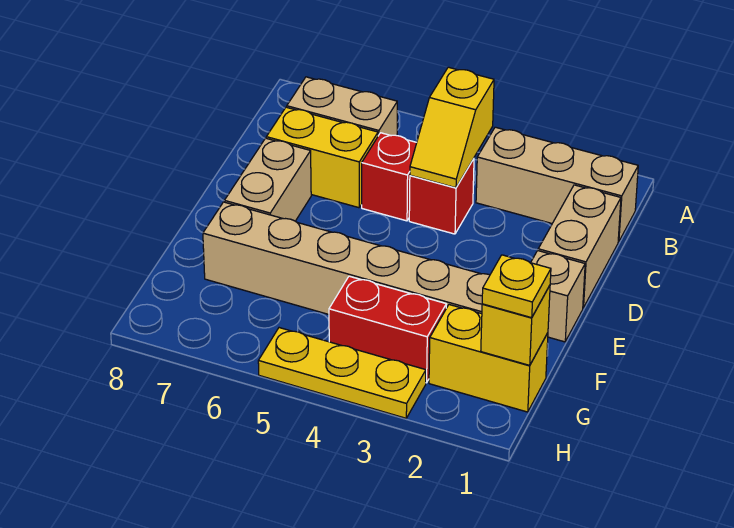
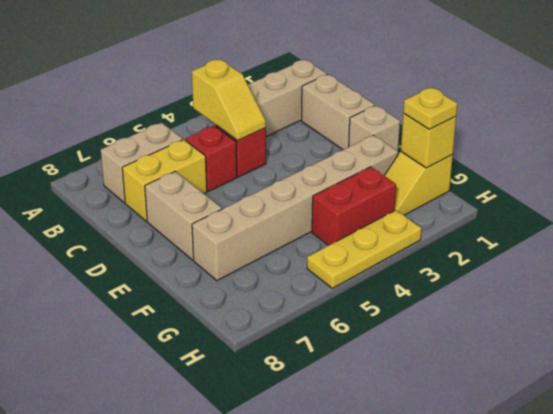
yellow 1x2 brick [429,305,548,412] -> yellow 1x2 slope [384,152,453,215]

